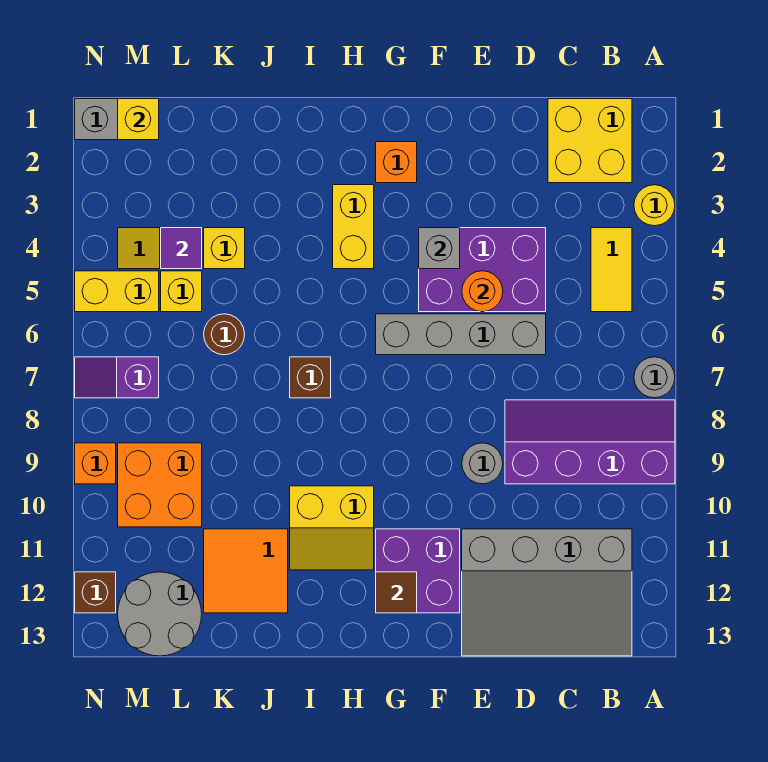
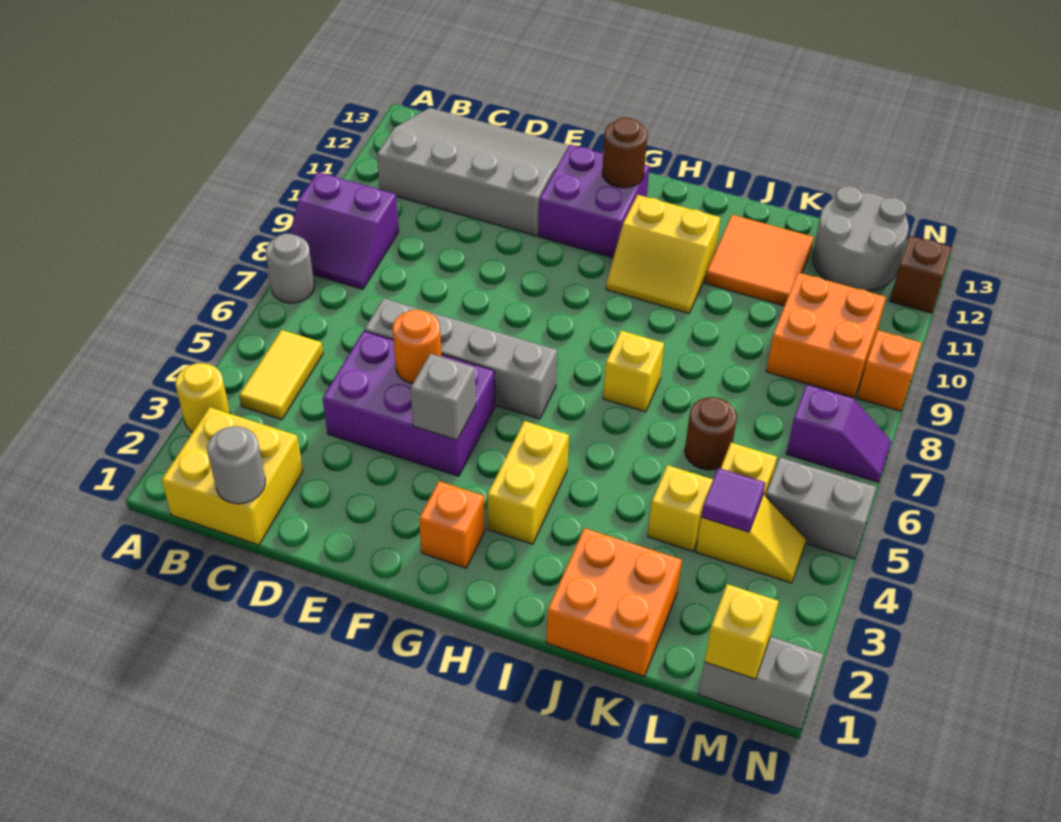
purple 2x4 slope [505,400,675,484] -> purple 2x2 slope [290,172,399,289]
grey 1x1 round brick [462,443,503,484] -> grey 1x1 round brick moved to [207,426,265,504]
brown 1x1 tile [376,572,417,613] -> brown 1x1 round brick [602,118,647,188]
yellow 2x2 slope [290,486,374,570] -> yellow 2x2 slope turned to [606,195,720,313]
brown 1x1 brick [290,357,331,398] -> yellow 1x1 brick [603,331,664,412]
none -> orange 2x2 brick [546,528,682,676]
yellow 1x2 brick [75,271,159,312] -> grey 1x2 brick [766,457,877,559]

